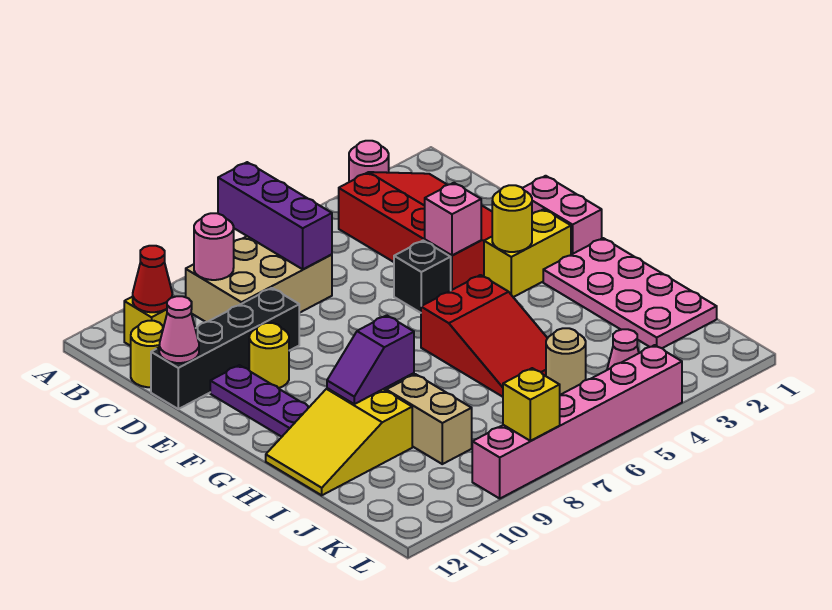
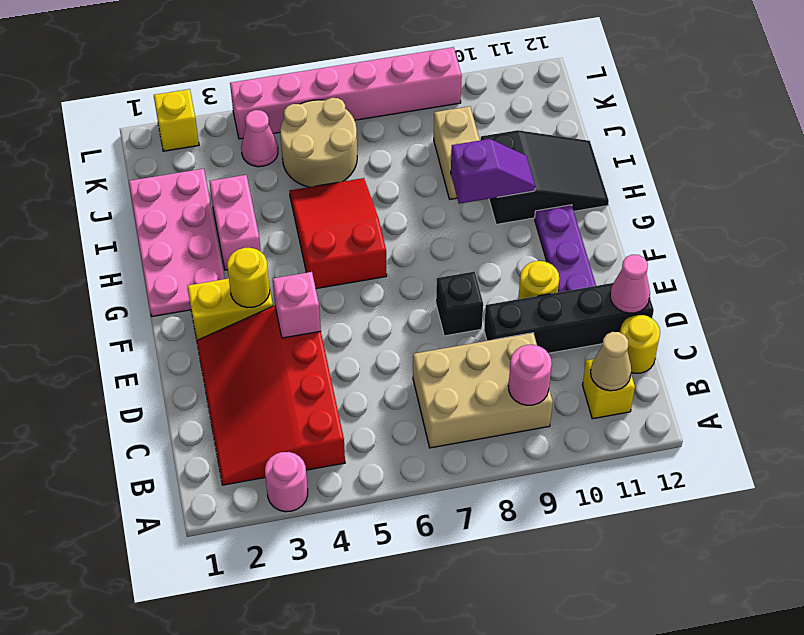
purple 1x3 brick [218,162,332,269] -> none
red 1x1 cone [133,246,172,312] -> tan 1x1 cone [591,332,631,391]
pink 1x2 brick [523,176,602,255] -> pink 1x2 brick moved to [209,175,261,270]
black 1x1 brick [394,241,451,313] -> black 1x1 brick moved to [436,272,483,336]
yellow 2x3 slope [266,388,412,495] -> black 2x3 slope [481,130,609,224]
tan 1x1 round brick [546,328,586,395] -> tan 2x2 round brick [280,98,357,187]
yellow 1x1 brick [503,368,560,441] -> yellow 1x1 brick moved to [154,89,199,151]

